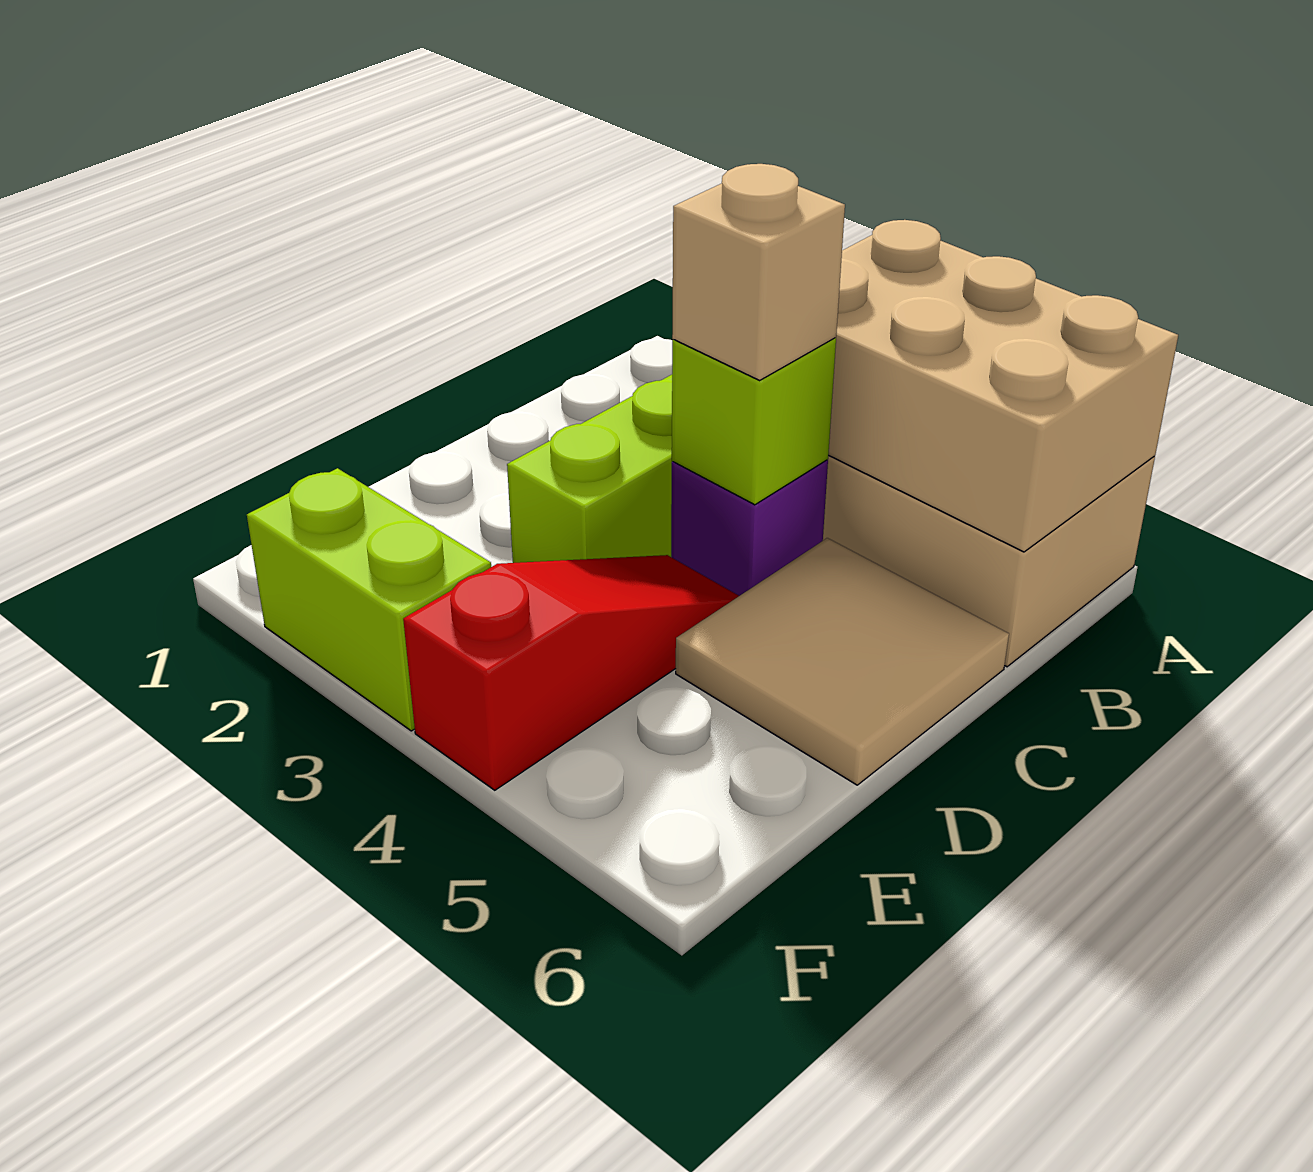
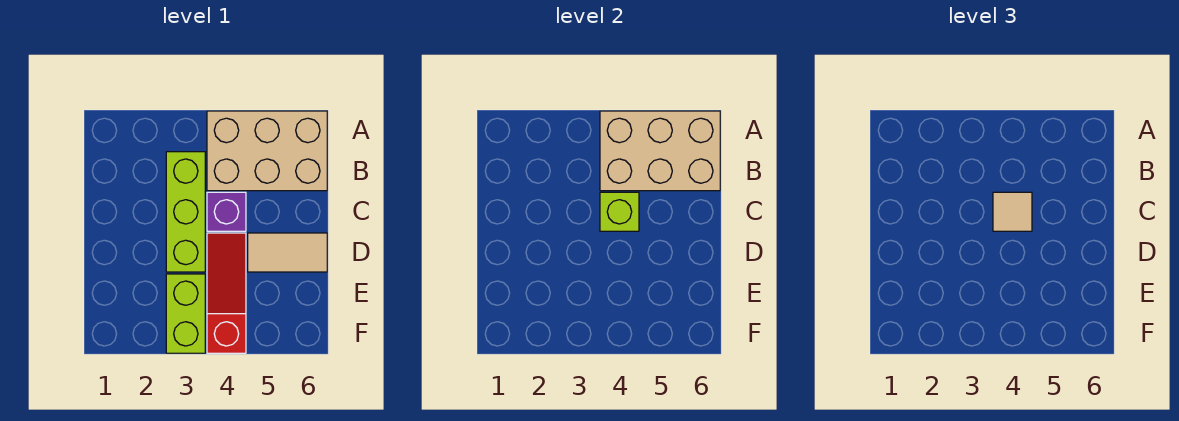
tan 1x1 brick [672,164,845,380] -> tan 1x1 tile [993,192,1032,231]
tan 2x2 tile [676,538,1009,785] -> tan 1x2 tile [248,233,327,272]
lime 1x2 brick [247,468,491,731] -> lime 1x2 brick turned to [166,274,205,353]

